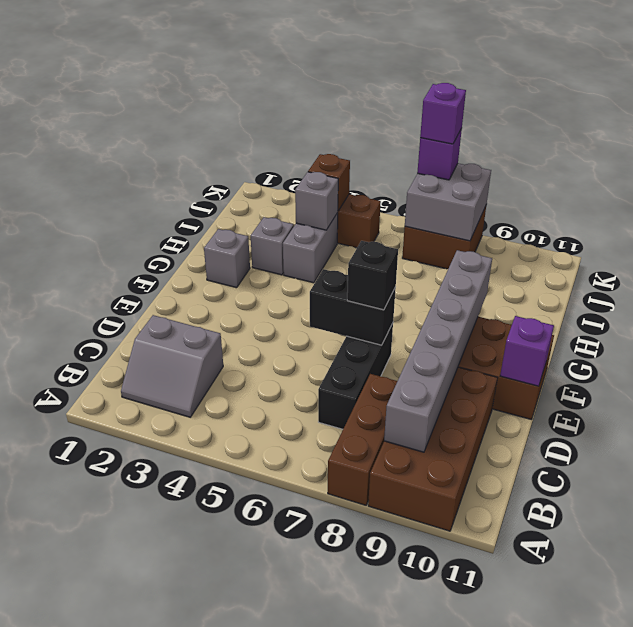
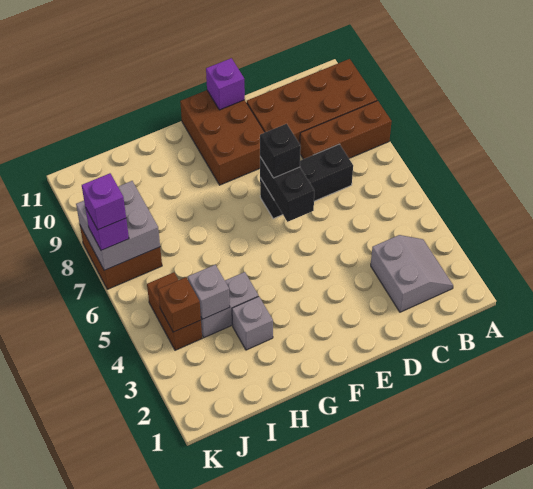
grey 1x6 brick [384,250,492,452] -> none
grey 1x1 brick [204,229,250,288] -> none

